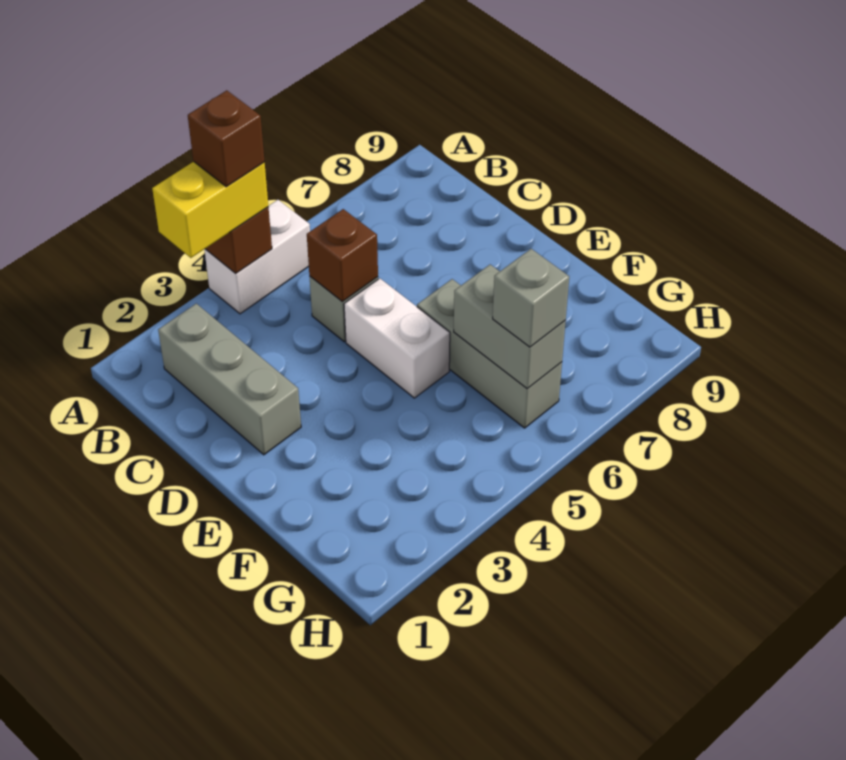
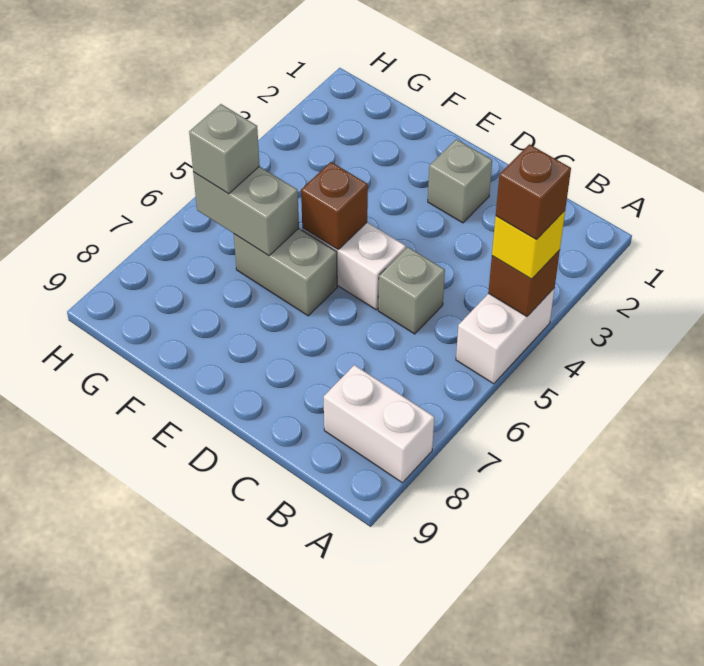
yellow 1x2 brick [152,162,268,258] -> yellow 1x1 brick [492,211,565,279]
none -> white 1x2 brick [324,365,434,483]
grey 1x3 brick [158,304,301,455] -> grey 1x1 brick [428,139,492,223]
brown 1x1 brick [307,209,378,302] -> brown 1x1 brick moved to [301,162,368,249]
grey 1x3 brick [417,279,562,428] -> grey 1x2 brick [234,228,337,316]

